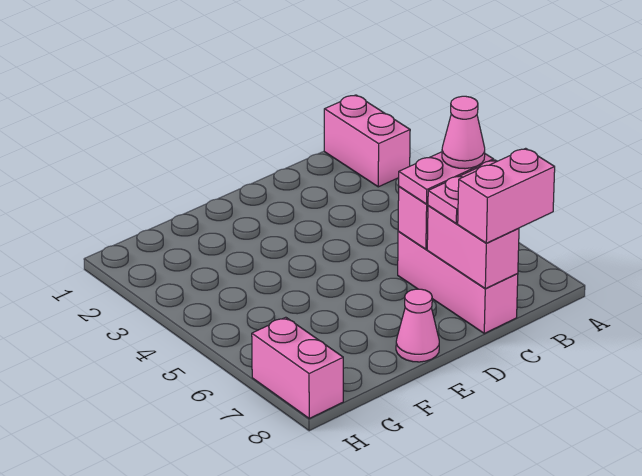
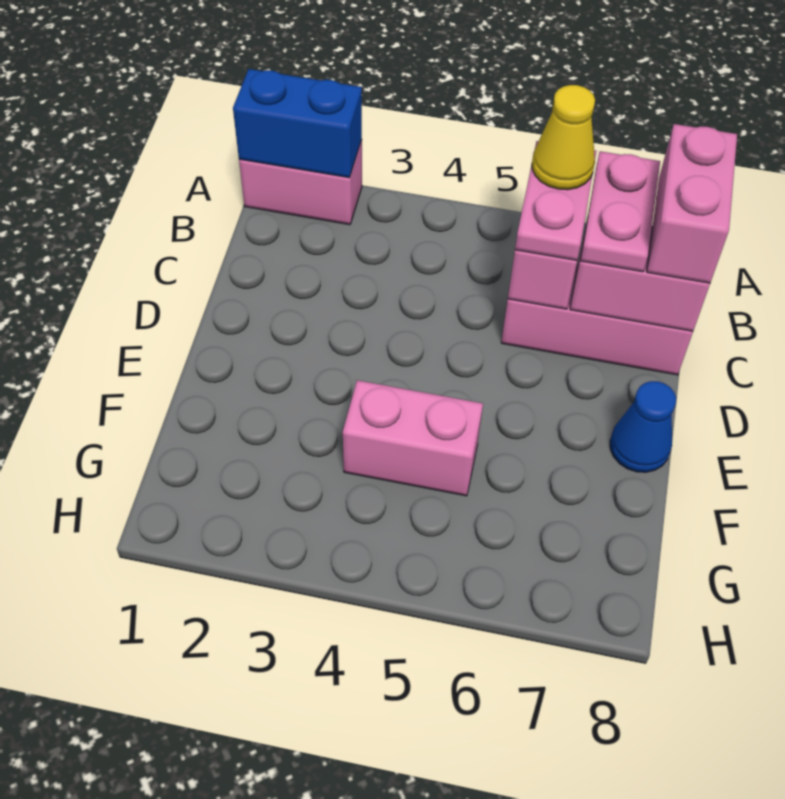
none -> blue 1x2 brick [233,69,362,178]
pink 1x1 cone [442,96,485,169] -> yellow 1x1 cone [532,85,595,190]
pink 1x1 cone [396,289,439,362] -> blue 1x1 cone [610,381,676,472]
pink 1x2 brick [252,317,343,418] -> pink 1x2 brick moved to [343,380,483,496]

